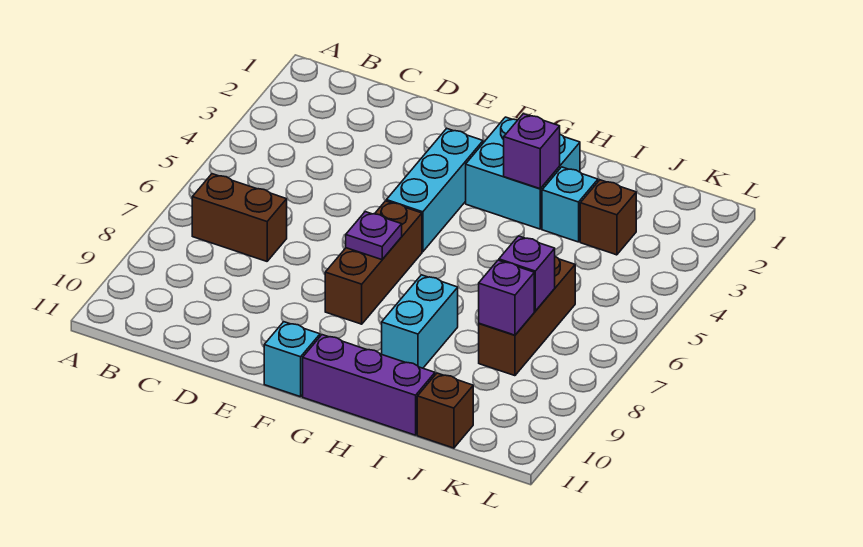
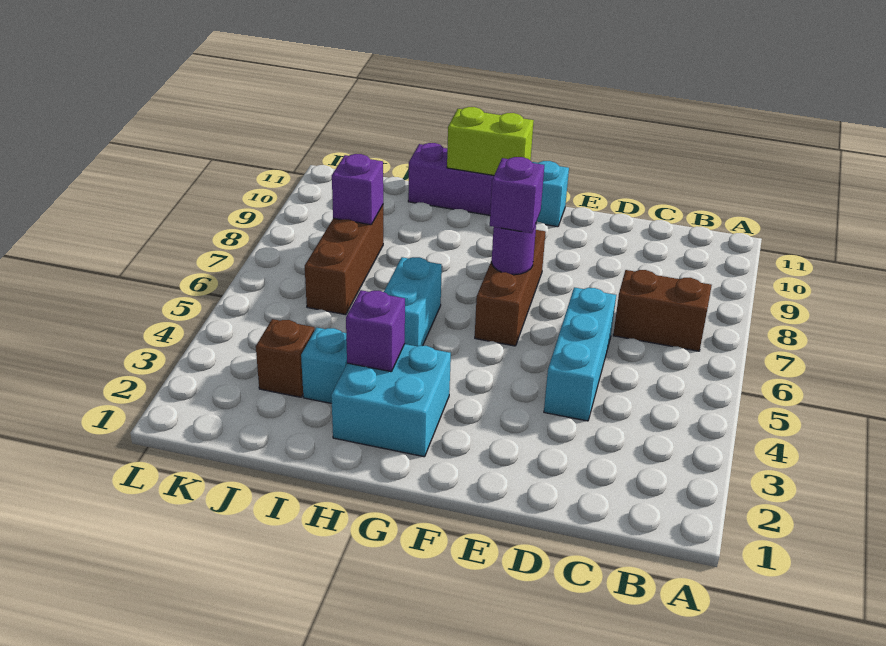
cyan 1x3 brick [386,128,483,252] -> cyan 1x3 brick moved to [544,287,616,421]
purple 1x1 plate [346,212,402,260] -> purple 1x1 round brick [492,224,536,275]
none -> lime 1x2 brick [447,107,534,175]
cyan 1x2 brick [382,275,458,368] -> cyan 1x2 brick moved to [384,257,442,346]
purple 1x1 brick [499,236,555,311] -> purple 1x1 brick moved to [490,157,544,233]
brown 1x1 brick [417,373,473,448] -> none

